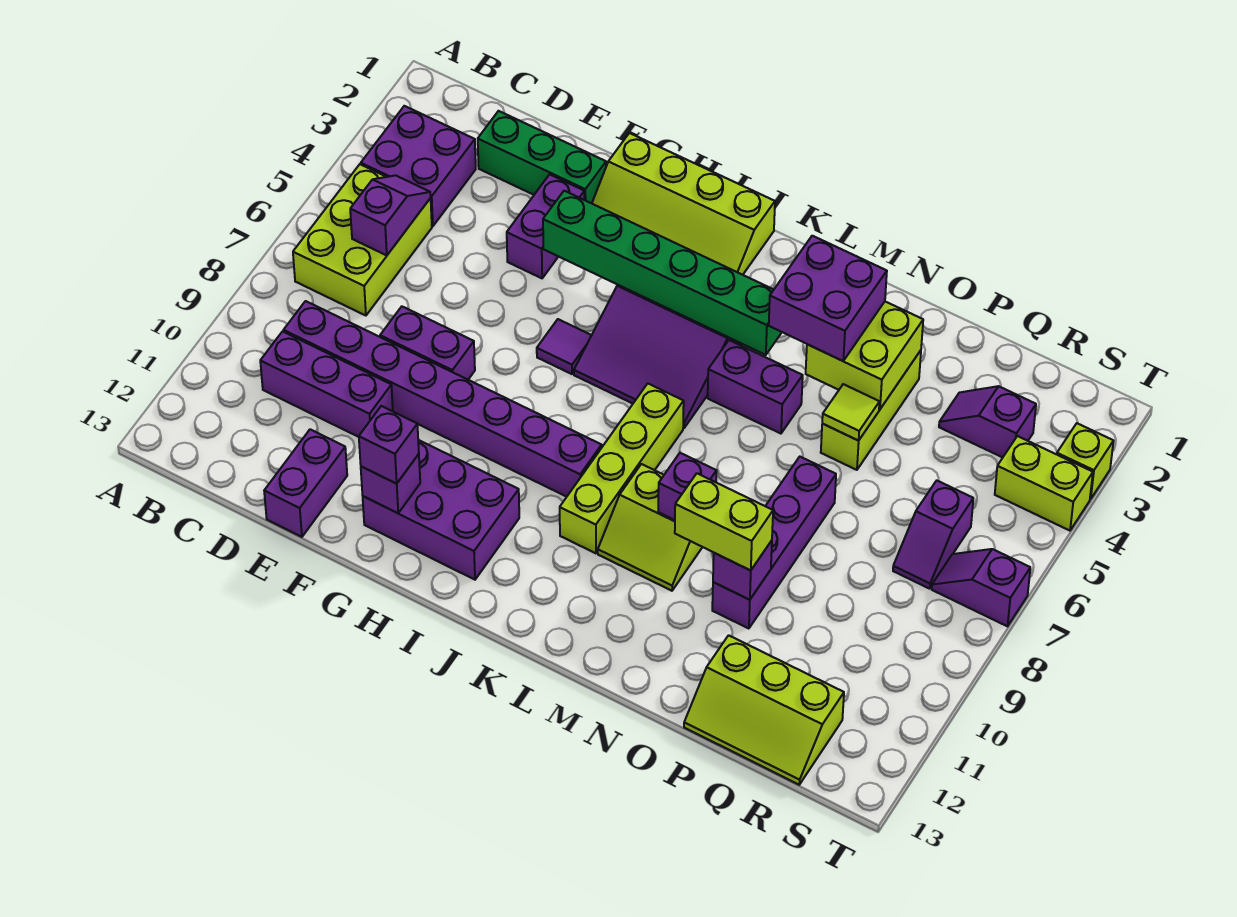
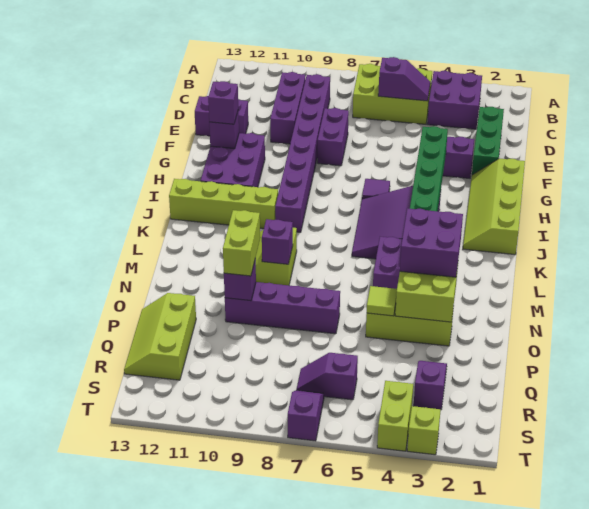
lime 1x4 brick [560,384,684,553] -> lime 1x4 brick moved to [169,179,278,229]

